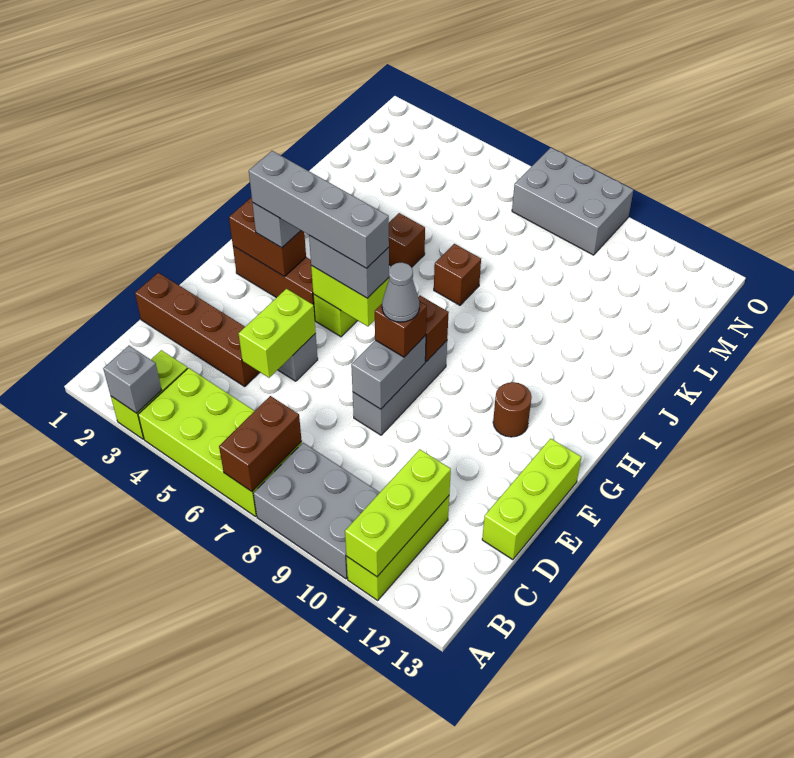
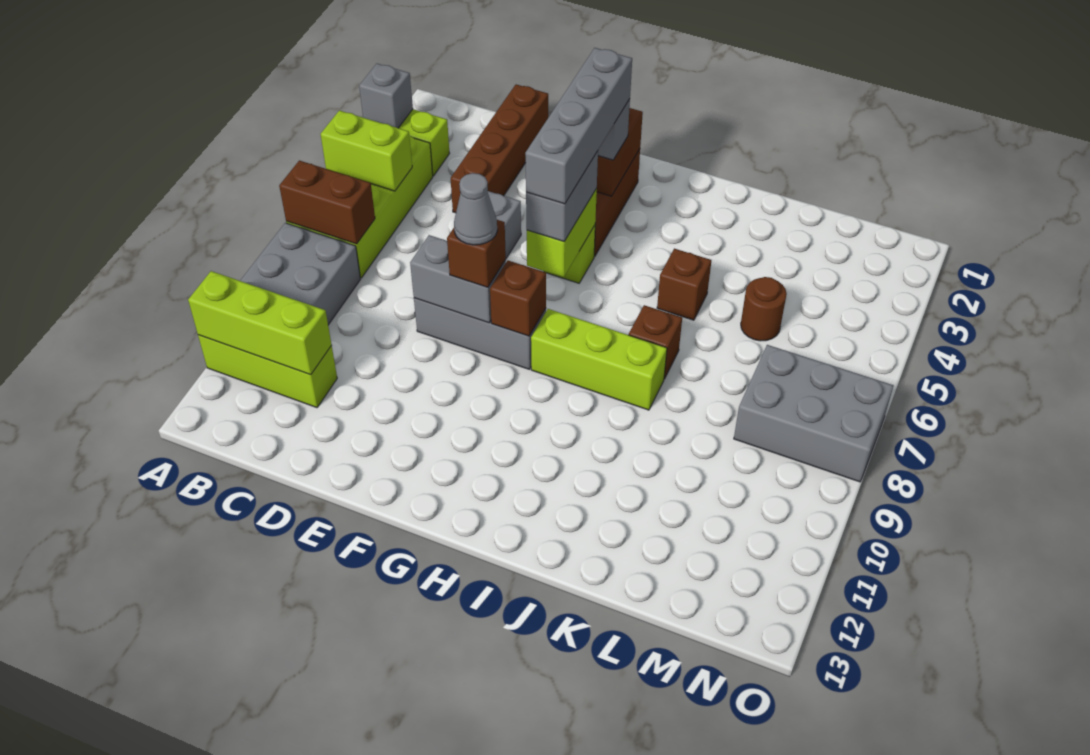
lime 1x2 brick [239,289,316,378] -> lime 1x2 brick moved to [321,110,412,191]
lime 1x3 brick [482,438,581,560] -> lime 1x3 brick moved to [531,309,667,410]
brown 1x1 round brick [493,382,531,437] -> brown 1x1 round brick moved to [741,277,787,341]
grey 2x3 brick [512,148,633,255] -> grey 2x3 brick turned to [734,345,894,482]

